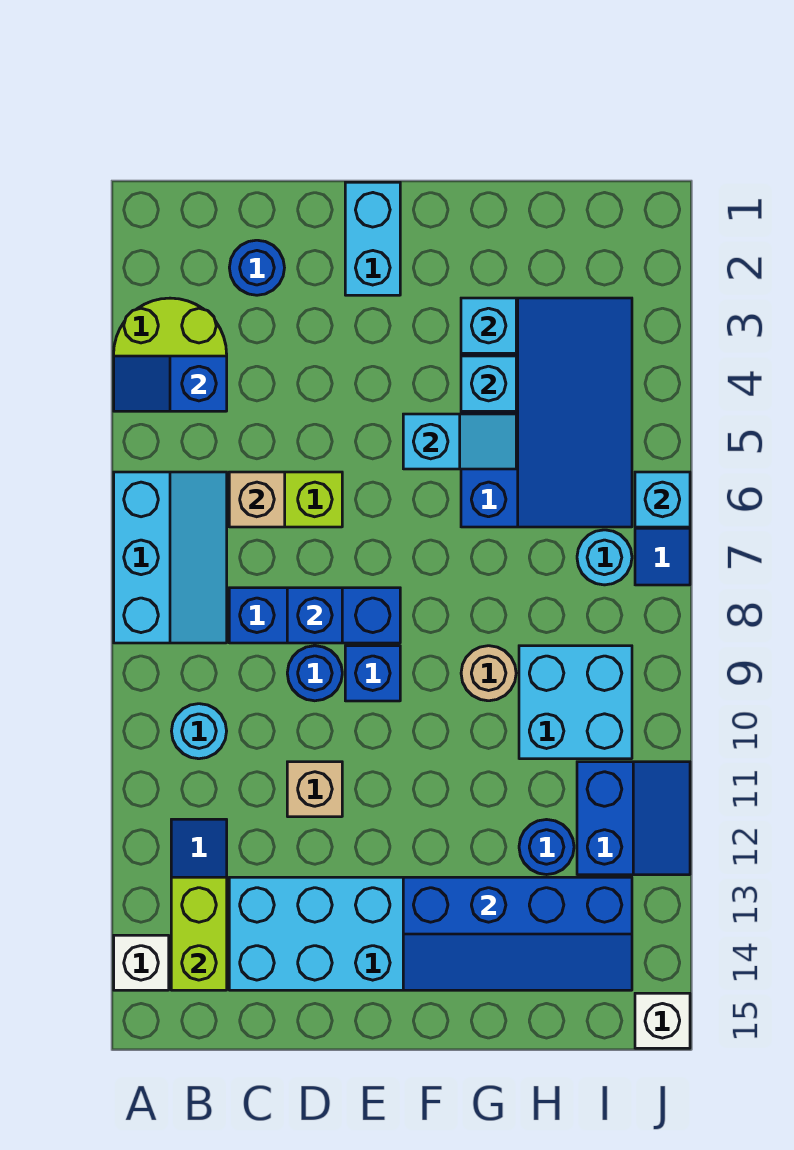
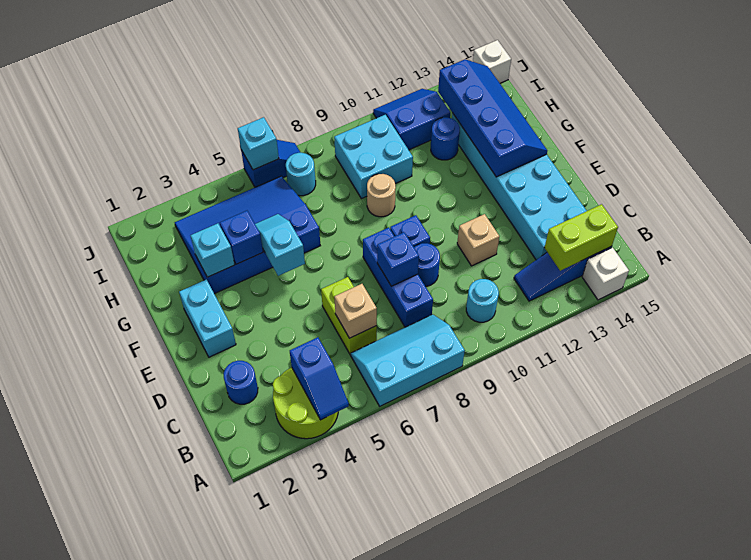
cyan 1x2 brick [345,182,400,295] -> cyan 1x2 brick turned to [179,279,236,357]
cyan 1x1 brick [461,356,516,411] -> blue 1x1 brick [220,211,263,264]

